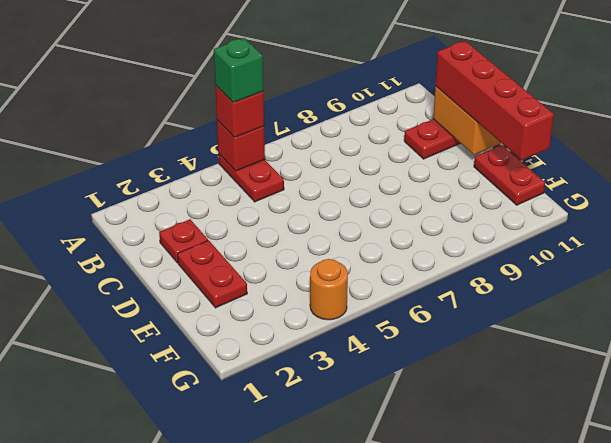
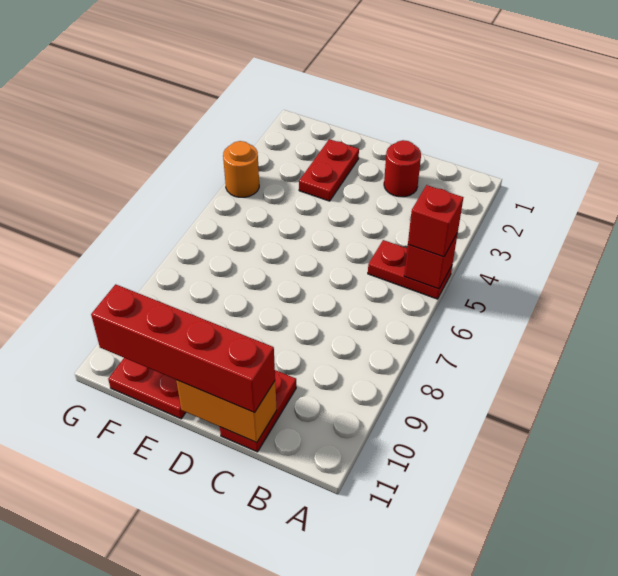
green 1x1 brick [214,38,263,103] -> none
red 1x1 plate [159,219,208,263] -> red 1x1 round brick [384,140,421,197]
red 1x2 plate [178,240,247,308] -> red 1x2 plate turned to [299,139,359,201]

